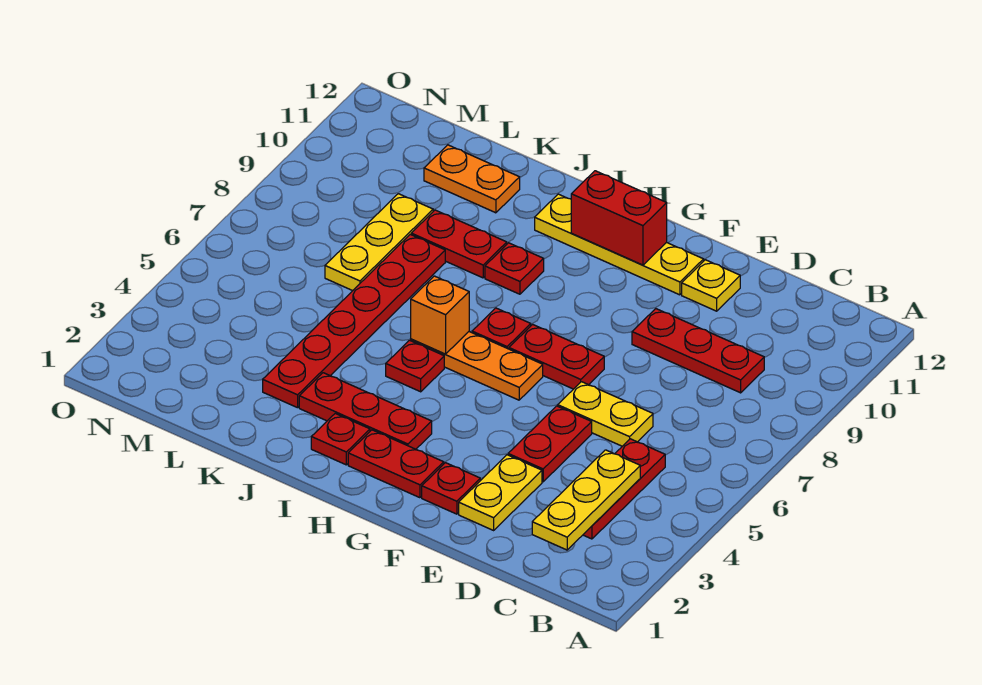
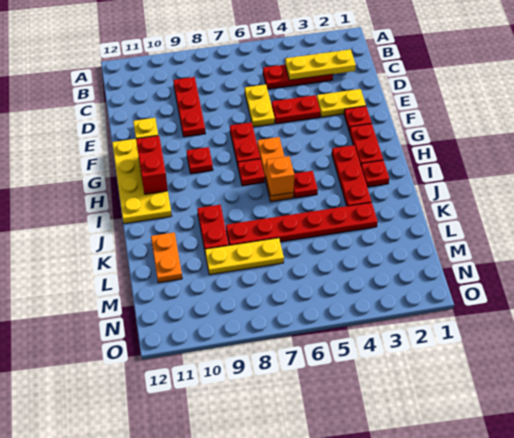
yellow 1x4 plate [535,194,704,295] -> yellow 2x4 plate [112,136,172,224]
red 1x1 plate [485,243,544,294] -> red 1x1 plate moved to [187,147,213,174]

